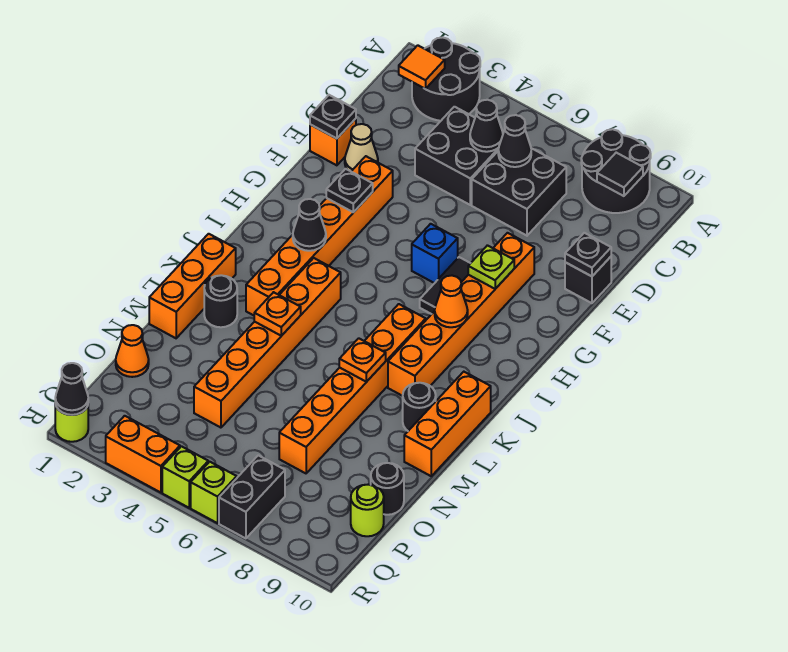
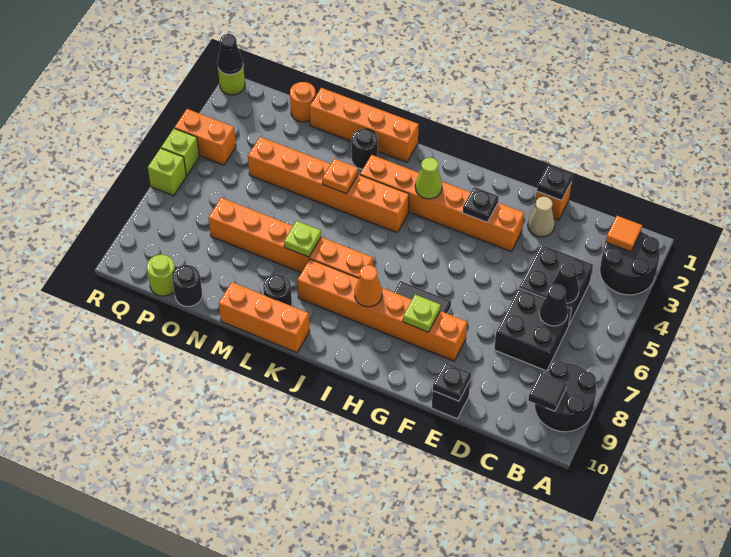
blue 1x1 brick [412,224,458,283] -> none
black 1x1 cone [293,199,326,251] -> lime 1x1 cone [415,158,442,199]
orange 1x3 brick [149,234,236,338] -> orange 1x4 brick [310,88,419,162]
orange 1x1 plate [339,338,386,382] -> lime 1x1 plate [284,221,321,257]
orange 1x1 cone [116,325,149,377] -> orange 1x1 round brick [290,82,316,122]
black 1x2 brick [219,455,285,538] -> none
orange 1x2 brick [106,416,180,493] -> orange 1x2 brick turned to [174,109,236,165]

